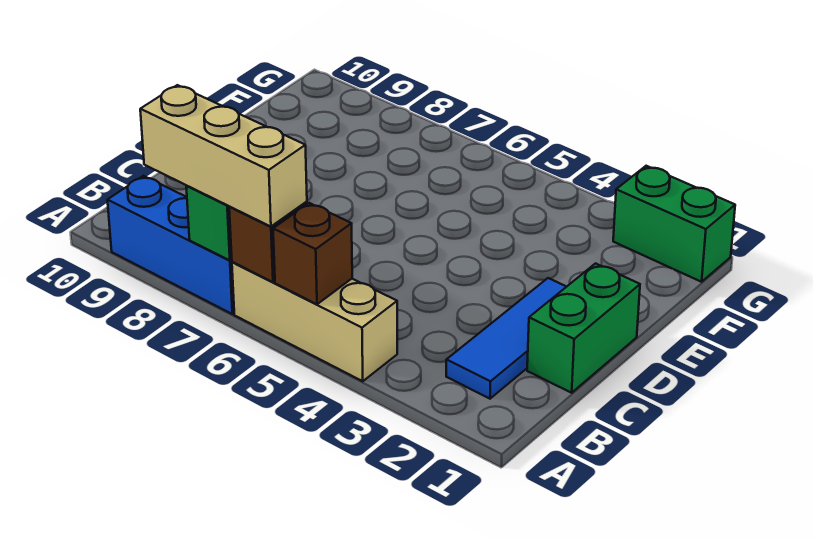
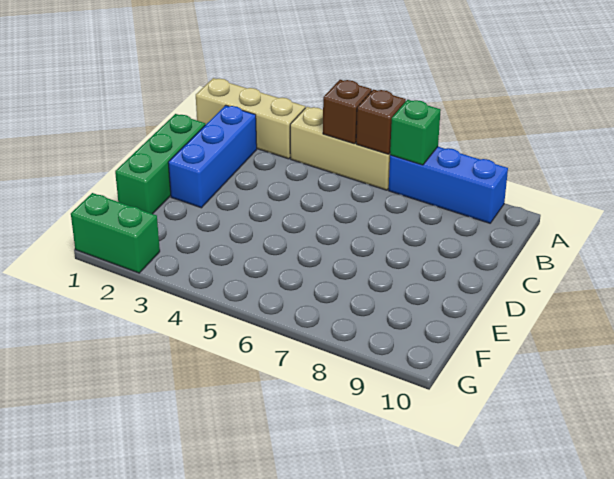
tan 1x3 brick [140,85,307,227] -> tan 1x3 brick moved to [196,78,305,159]
blue 1x3 tile [446,278,566,399] -> blue 1x3 brick [168,105,257,208]
green 1x2 brick [527,263,640,393] -> green 1x3 brick [115,114,205,214]

